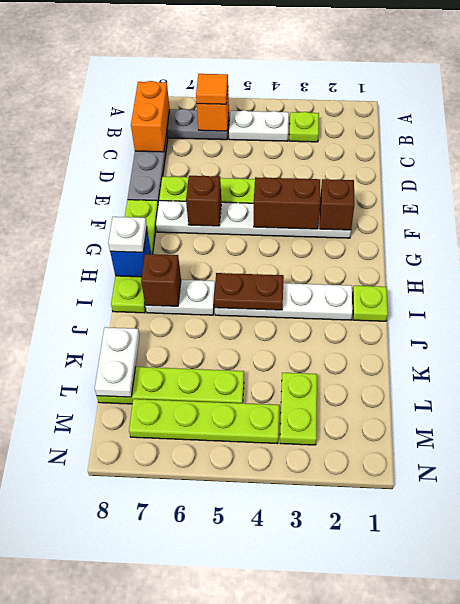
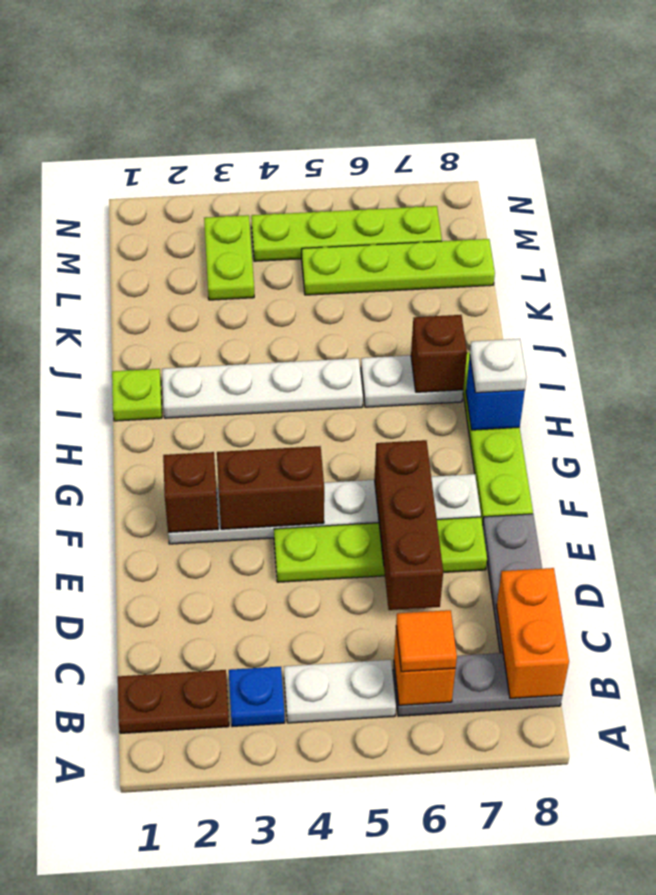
lime 1x1 plate [289,112,319,142] -> blue 1x1 plate [229,667,285,727]
brown 1x1 brick [186,176,221,226] -> brown 1x3 brick [375,440,443,610]
brown 1x2 plate [214,273,284,310] -> brown 1x2 plate moved to [118,670,229,733]
white 1x2 plate [95,327,140,397] -> none

